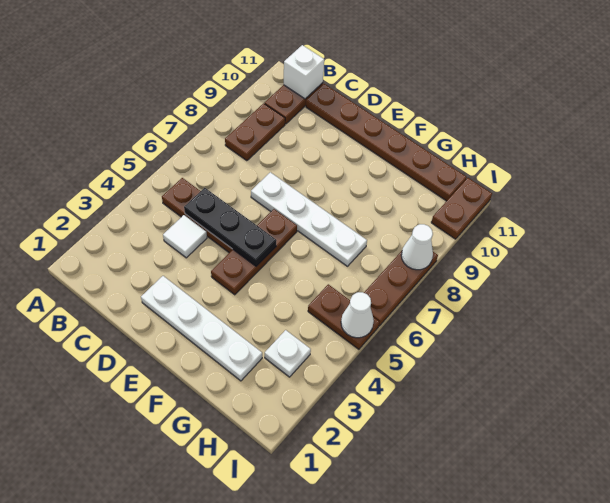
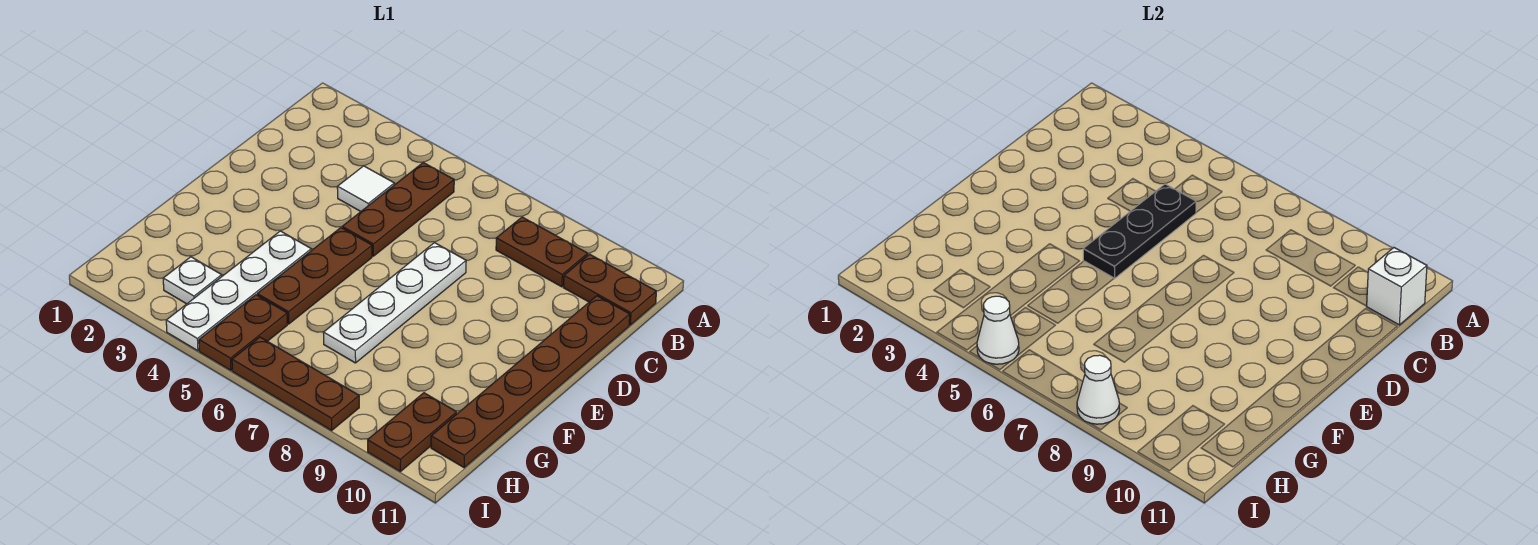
white 1x4 plate [141,276,262,381] -> white 1x4 plate moved to [166,231,311,351]
brown 1x3 plate [211,209,297,295] -> brown 1x3 plate turned to [257,228,372,324]
brown 1x2 plate [431,178,492,239] -> brown 1x2 plate turned to [368,393,457,471]

